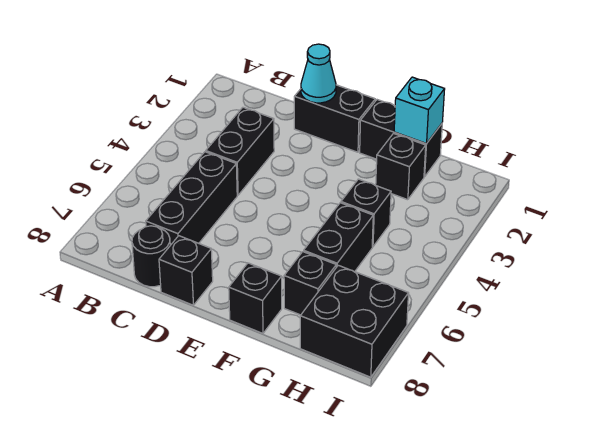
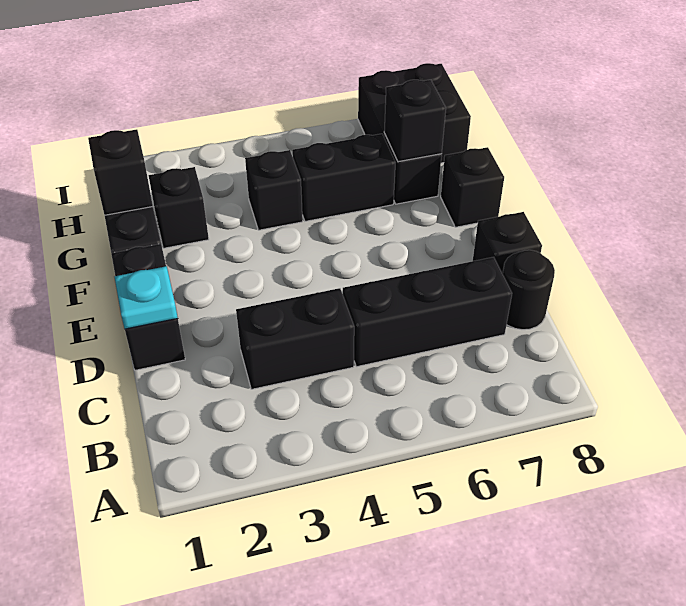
cyan 1x1 cone [301,44,336,103] -> cyan 1x1 plate [115,266,178,329]
cyan 1x1 brick [394,77,445,144] -> black 1x1 brick [88,129,153,215]
none -> black 1x1 brick [384,80,446,162]

